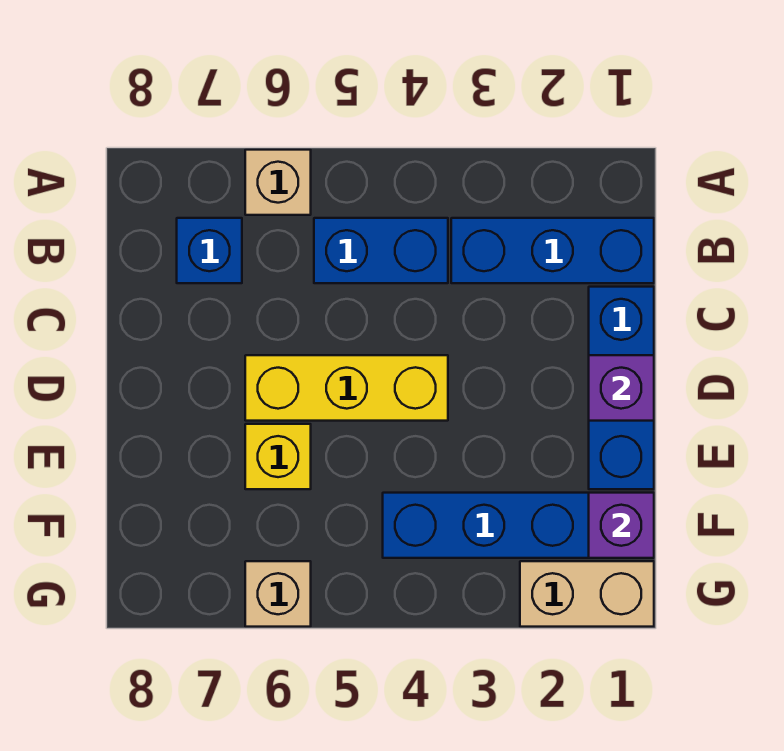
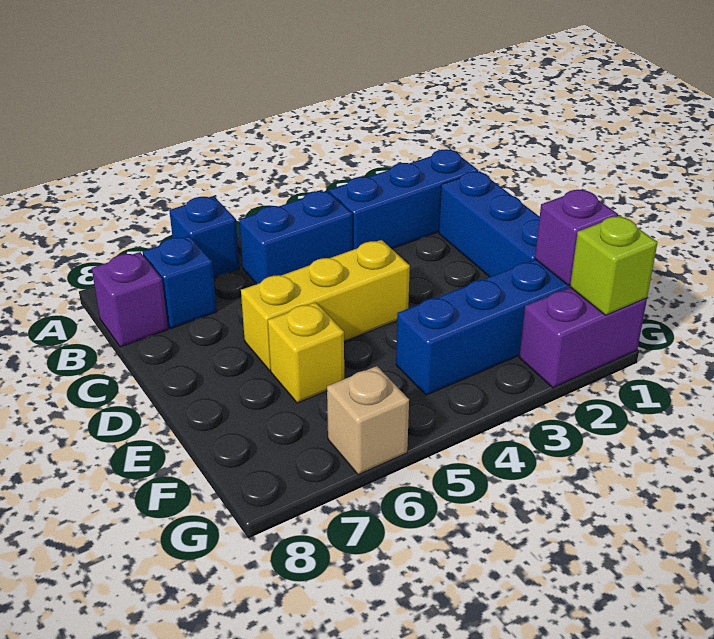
tan 1x1 brick [245,150,311,215] -> blue 1x1 brick [169,196,240,278]
purple 1x1 brick [589,355,654,421] -> purple 1x1 brick moved to [92,252,168,347]
tan 1x2 brick [520,561,654,627] -> purple 1x2 brick [519,287,647,388]
none -> lime 1x1 brick [570,216,658,315]

